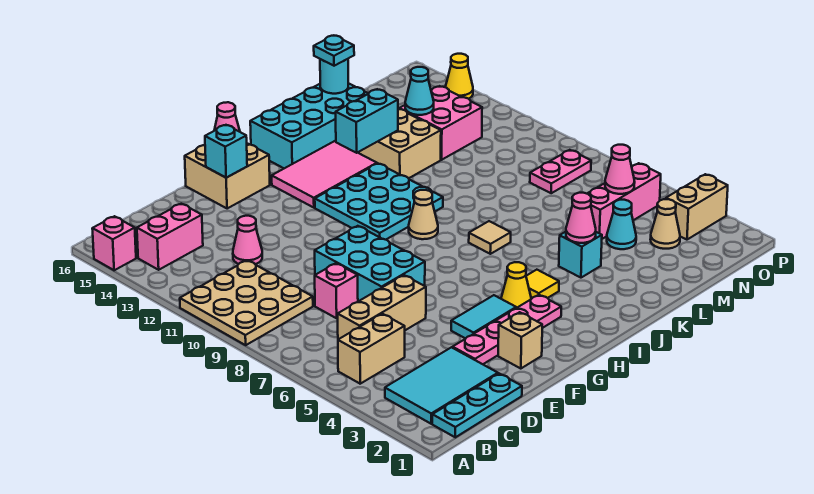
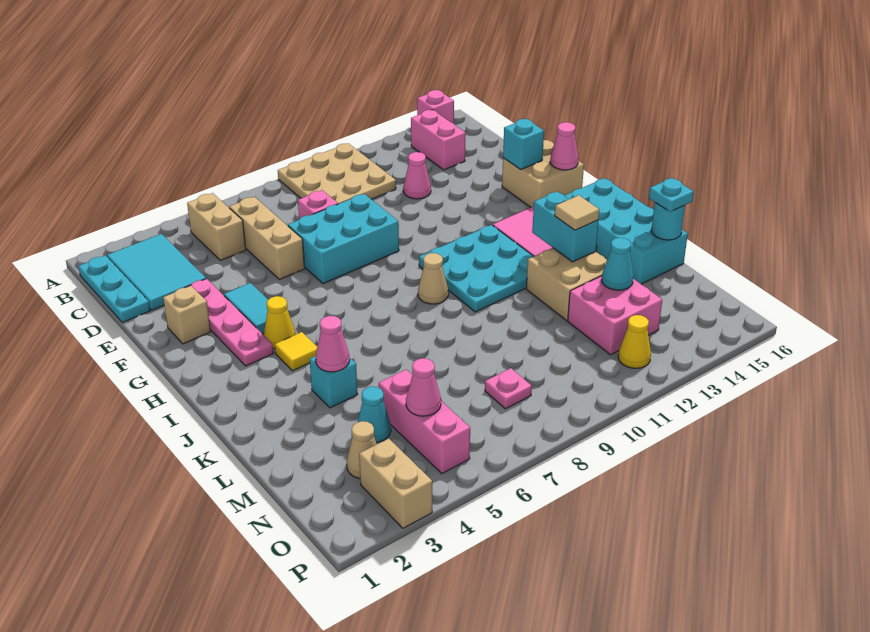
tan 1x1 tile [469,221,511,254] -> tan 1x1 tile moved to [555,195,599,230]
pink 1x2 plate [530,150,591,193] -> pink 1x1 plate [485,368,532,409]
yellow 1x1 cone [446,54,473,99] -> yellow 1x1 cone moved to [618,315,651,368]

